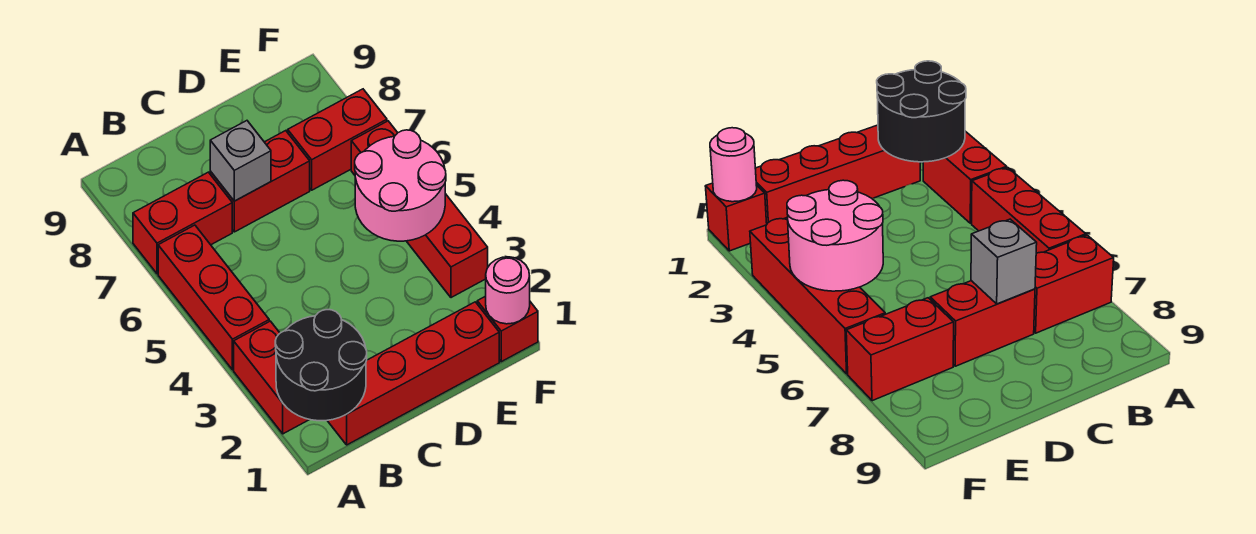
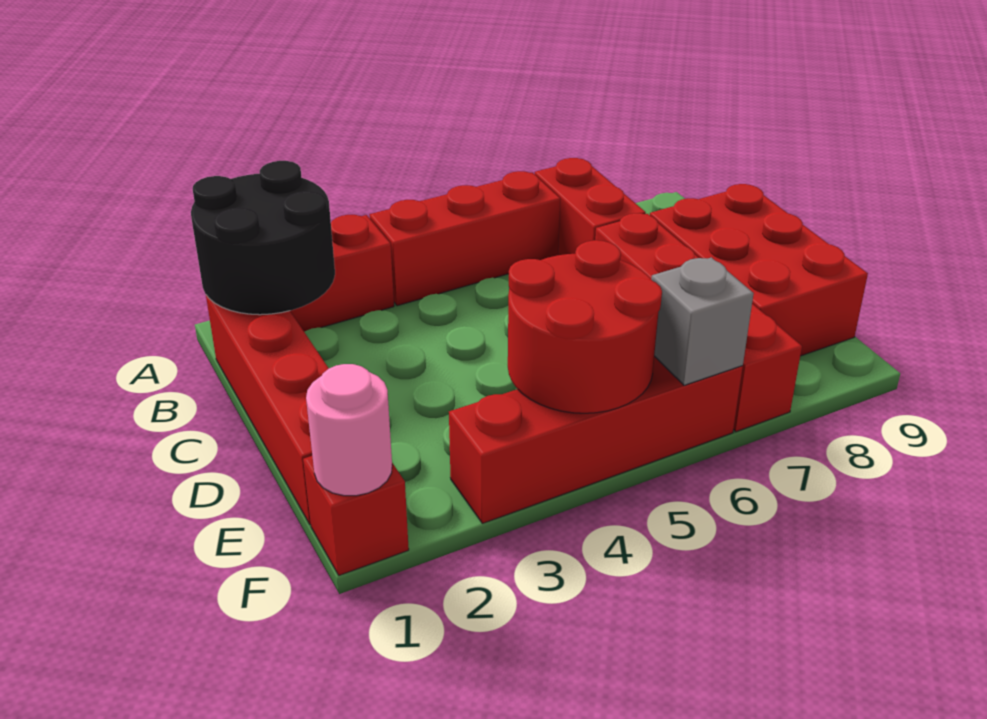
grey 1x1 brick [210,121,271,201] -> grey 1x1 brick moved to [651,257,754,385]
none -> red 2x3 brick [650,184,868,356]
pink 2x2 round brick [355,130,446,241] -> red 2x2 round brick [508,240,662,413]

